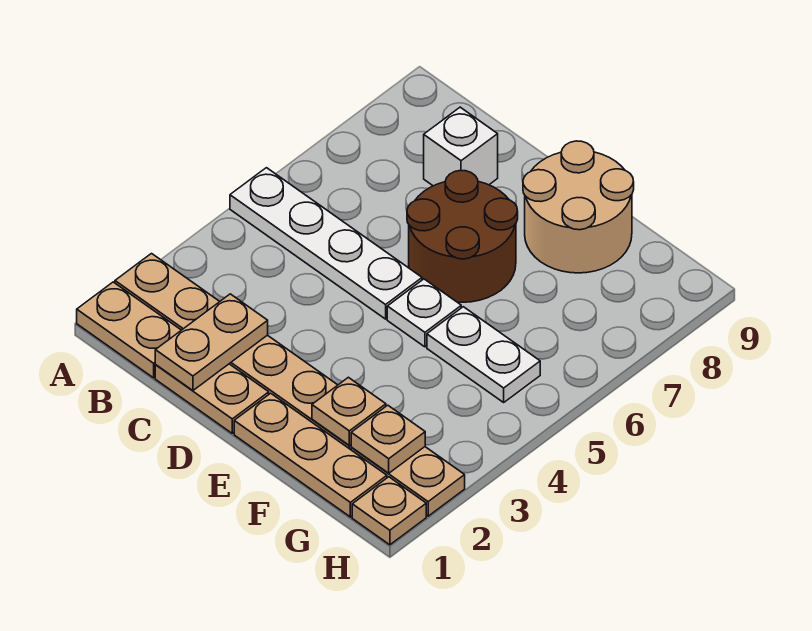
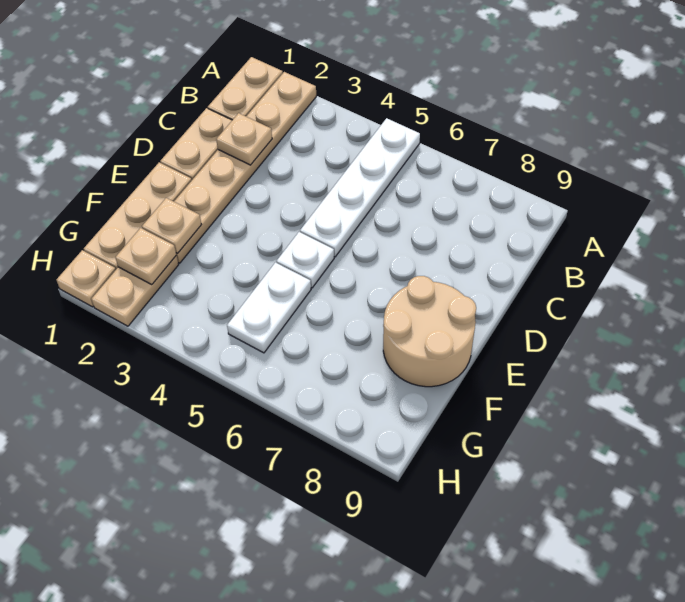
tan 1x2 plate [155,294,268,390] -> tan 1x1 plate [216,113,272,165]
white 1x1 brick [424,107,498,186] -> none
brown 2x2 round brick [407,171,518,302] -> none

